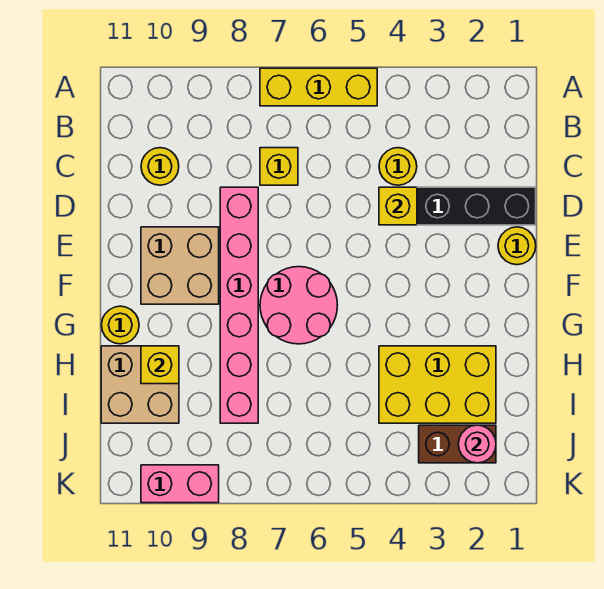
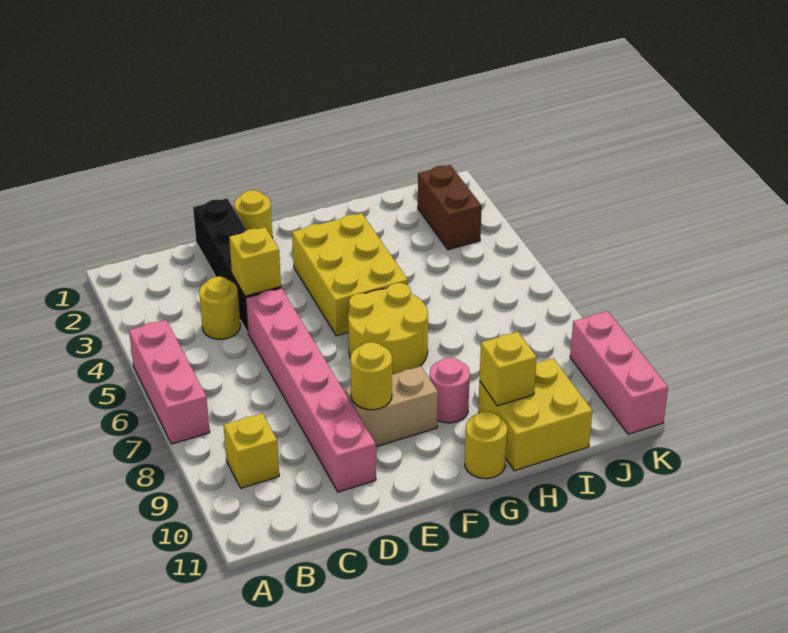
yellow 1x3 brick [260,68,377,106] -> pink 1x3 brick [129,320,210,444]
yellow 1x1 brick [260,148,298,185] -> yellow 1x1 brick moved to [224,413,279,488]
yellow 1x1 round brick [141,148,179,185] -> yellow 1x1 round brick moved to [350,342,392,410]
pink 1x6 brick [220,187,258,423] -> pink 1x6 brick turned to [246,288,376,492]
tan 2x2 brick [141,227,219,304] -> tan 1x2 brick [345,366,438,447]
pink 2x2 round brick [260,267,338,344] -> yellow 2x2 round brick [348,283,428,375]
yellow 2x3 brick [379,346,496,423] -> yellow 2x3 brick moved to [292,213,408,336]
tan 2x2 brick [101,346,179,423] -> yellow 2x2 brick [478,358,592,471]
pink 1x1 round brick [458,425,496,463] -> pink 1x1 round brick moved to [430,358,470,423]
pink 1x2 brick [141,465,219,503] -> pink 1x3 brick [570,311,668,434]

